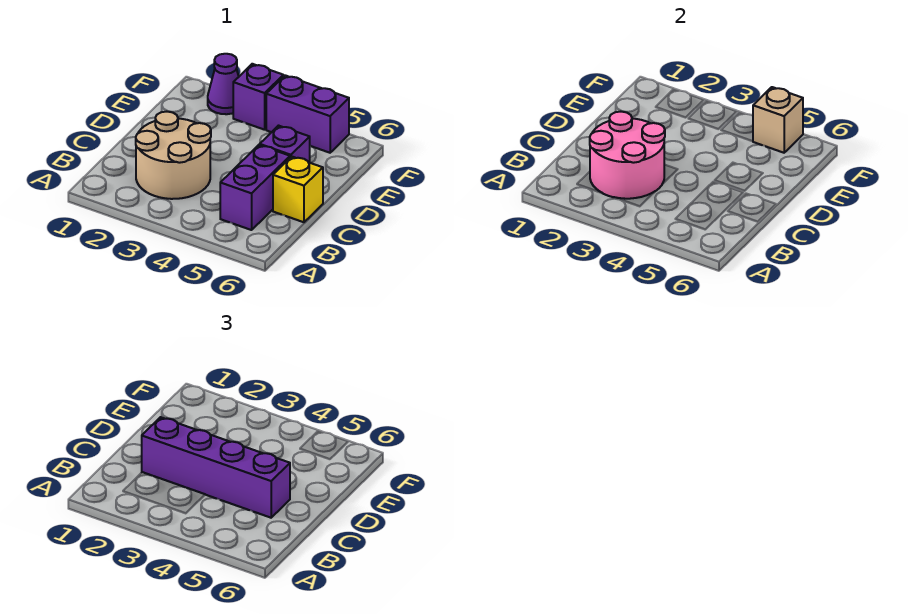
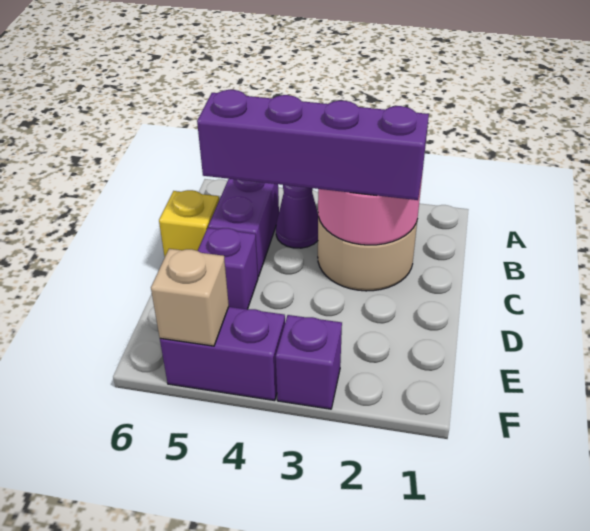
purple 1x1 cone [208,54,239,114] -> purple 1x1 cone moved to [276,185,318,248]

